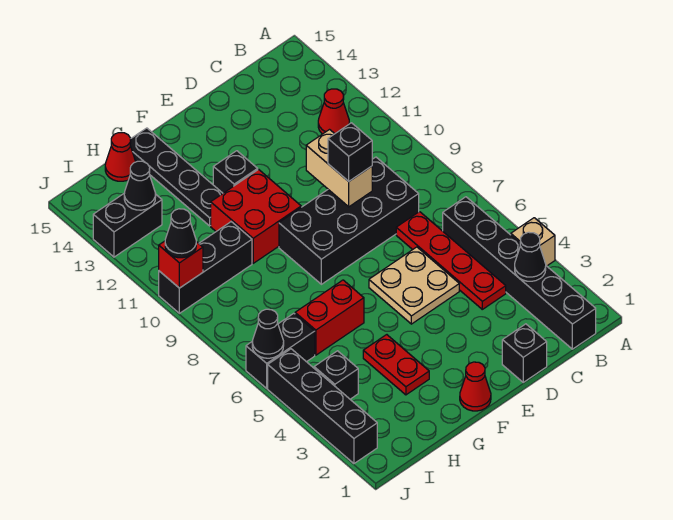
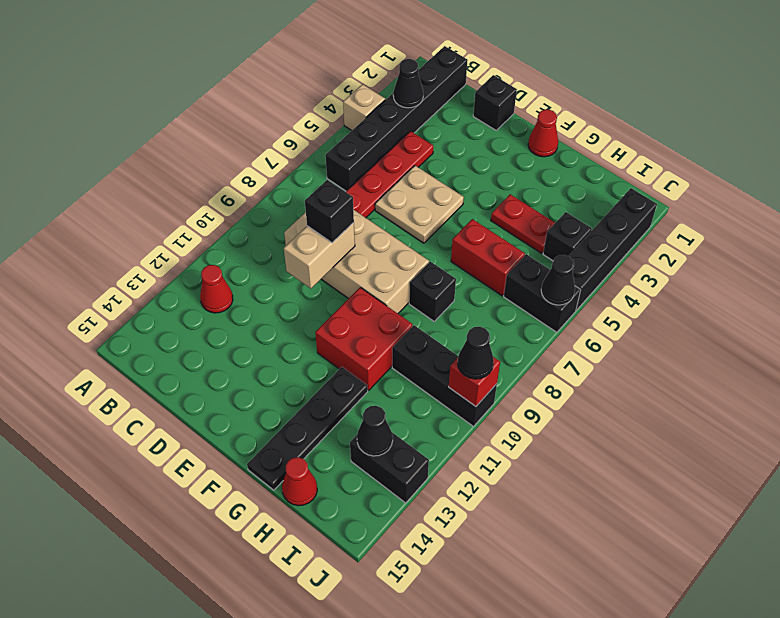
black 2x4 brick [279,157,419,284] -> tan 2x4 brick [284,210,429,313]
black 1x1 brick [213,151,258,193] -> black 1x1 brick moved to [409,262,456,321]
red 1x2 plate [363,335,429,395] -> red 1x2 plate turned to [491,194,555,253]

